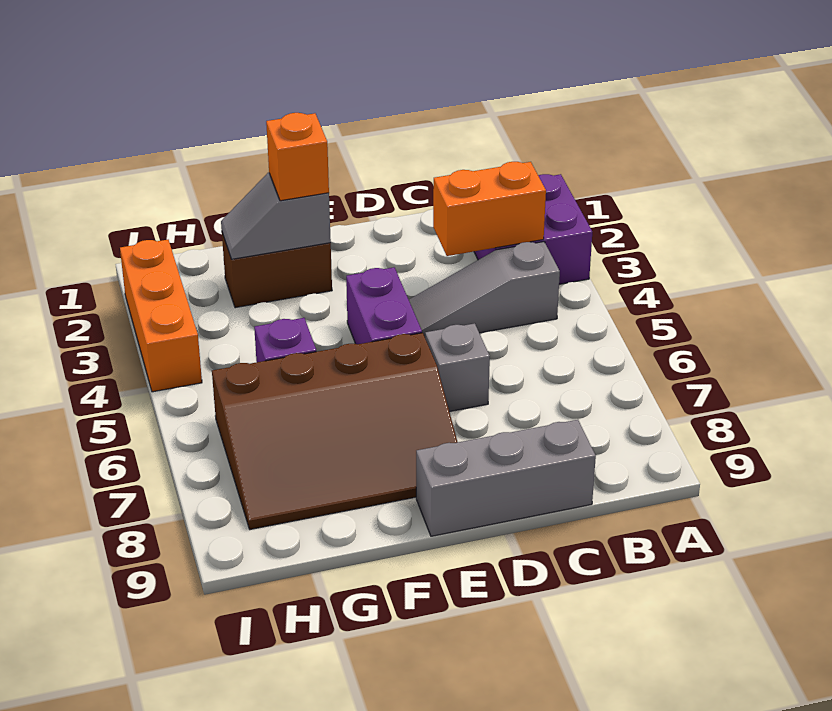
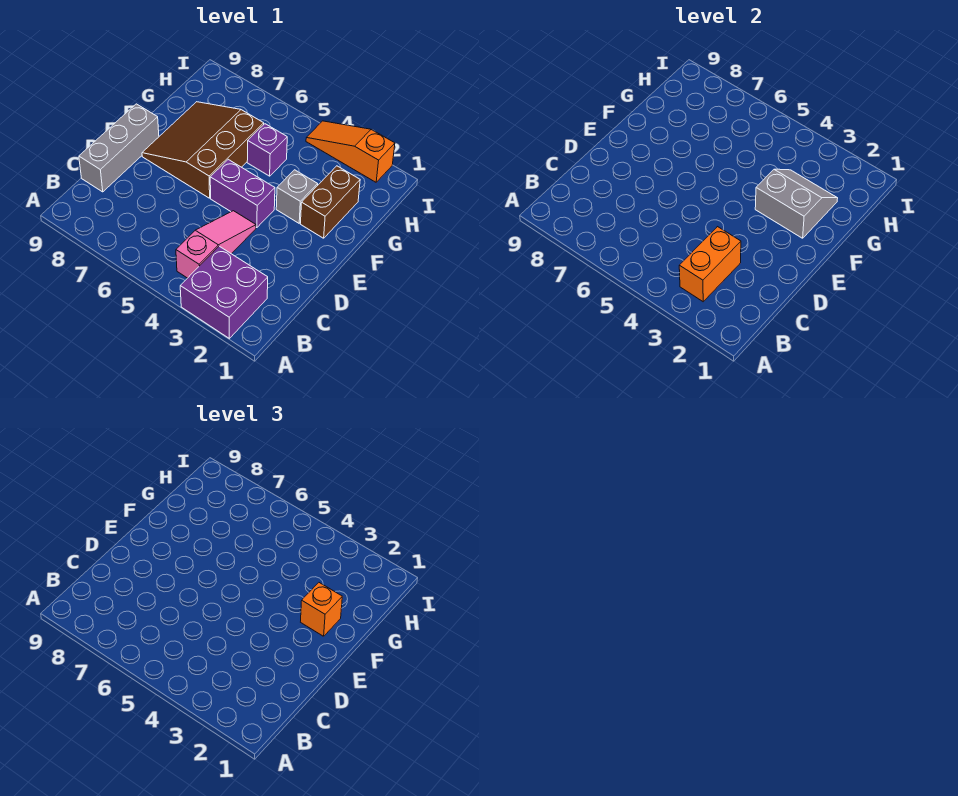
grey 1x3 slope [409,242,560,337] -> pink 1x3 slope [176,211,256,278]
grey 1x1 brick [425,323,490,412] -> grey 1x1 brick moved to [276,170,318,223]
brown 3x4 slope [212,333,458,529] -> brown 3x3 slope [142,102,264,198]
grey 1x2 slope [221,173,331,259] -> grey 2x2 slope [755,169,838,238]
orange 1x3 brick [120,240,202,392] -> orange 1x3 slope [306,121,395,182]

